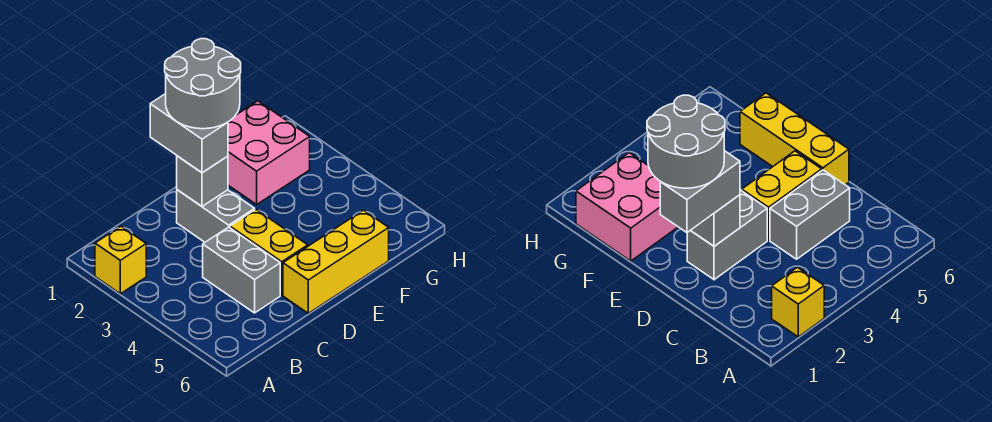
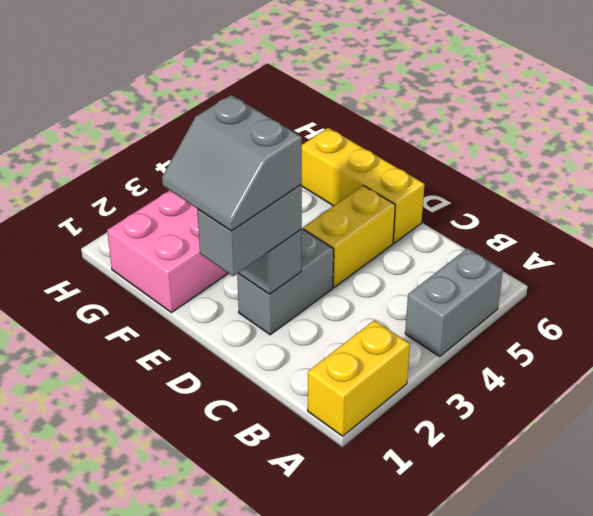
yellow 1x1 brick [95,226,146,294] -> yellow 1x2 brick [308,320,410,436]
grey 1x2 brick [203,227,280,313] -> grey 1x2 brick moved to [405,248,503,356]
grey 2x2 round brick [165,39,241,129] -> grey 2x2 slope [162,95,302,231]

